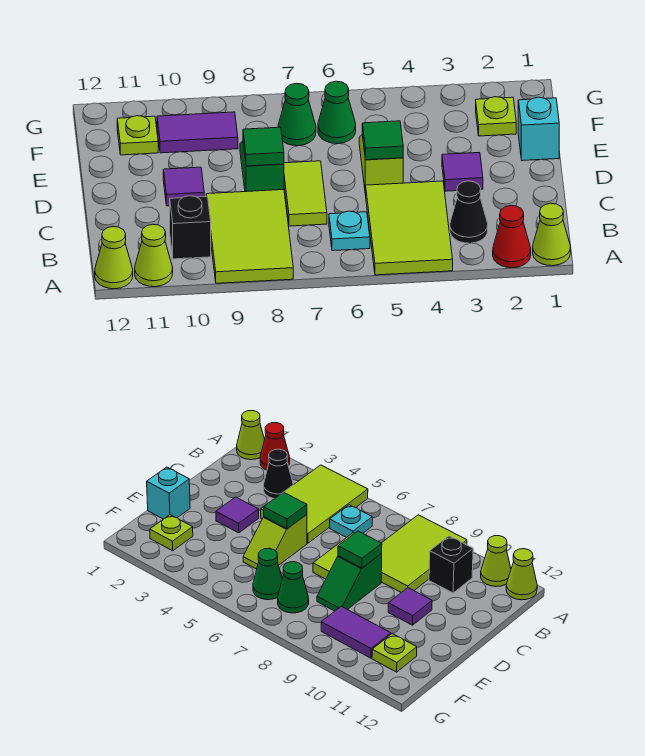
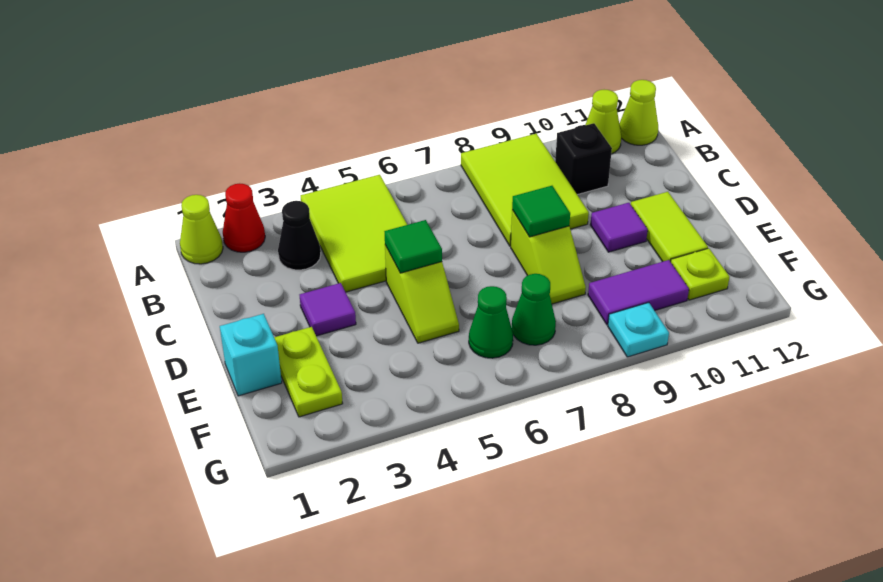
cyan 1x1 plate [329,211,370,251] -> cyan 1x1 plate moved to [608,303,669,357]
lime 1x2 tile [284,161,327,226] -> lime 1x2 tile moved to [631,192,708,262]
green 1x2 slope [240,141,284,192] -> lime 1x2 slope [511,210,586,304]
lime 1x1 plate [476,97,516,136] -> lime 1x2 plate [274,327,343,417]

